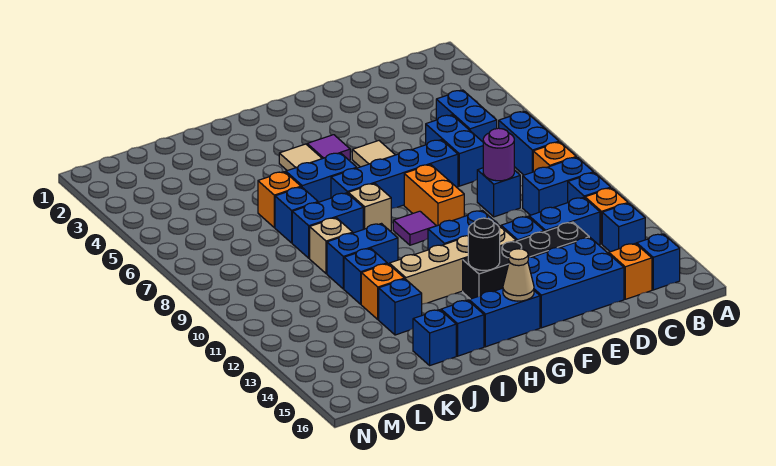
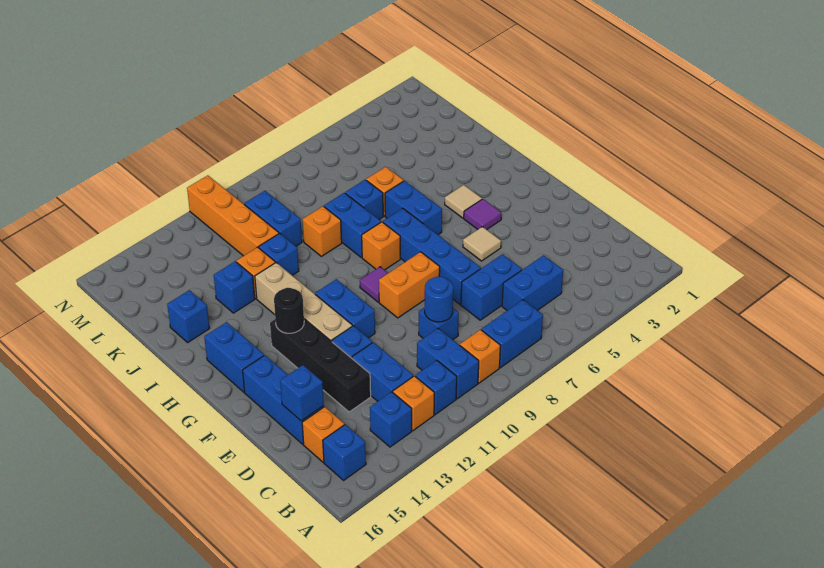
purple 1x1 round brick [483,128,514,181] -> blue 1x1 round brick [425,277,453,322]
blue 2x3 brick [528,238,624,328] -> blue 1x3 brick [243,355,324,444]
tan 1x1 cone [503,249,534,301] -> none
tan 1x1 brick [348,183,391,231] -> orange 1x1 brick [362,222,400,270]
blue 1x2 brick [327,224,398,289] -> blue 1x2 brick moved to [244,191,302,246]
blue 1x1 brick [441,300,484,356] -> blue 1x1 brick moved to [280,365,324,421]
tan 1x1 brick [310,218,353,274] -> orange 1x1 brick [303,206,342,256]
none -> orange 1x4 brick [187,175,279,256]

